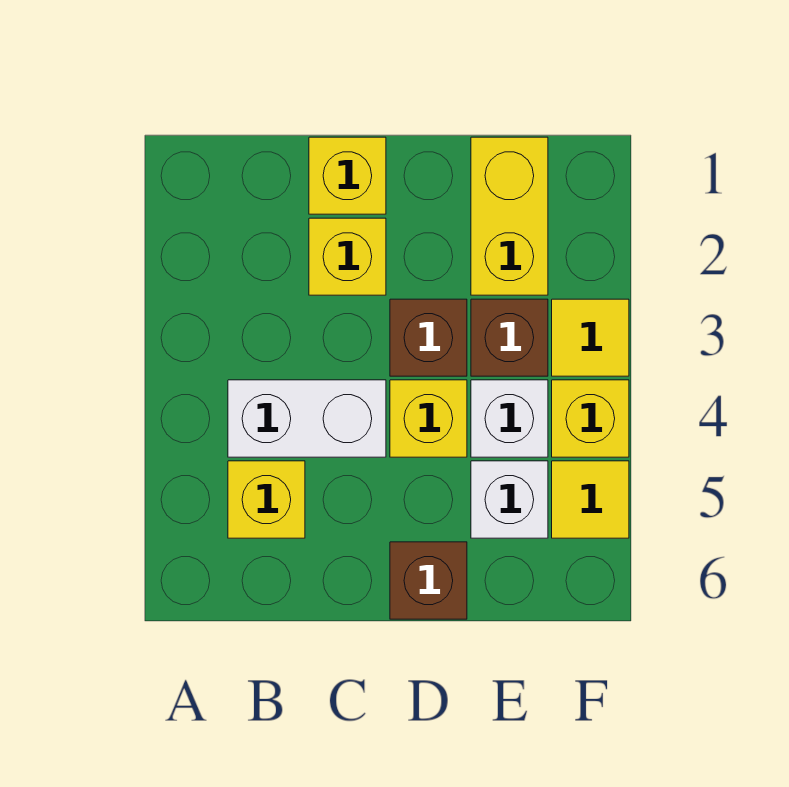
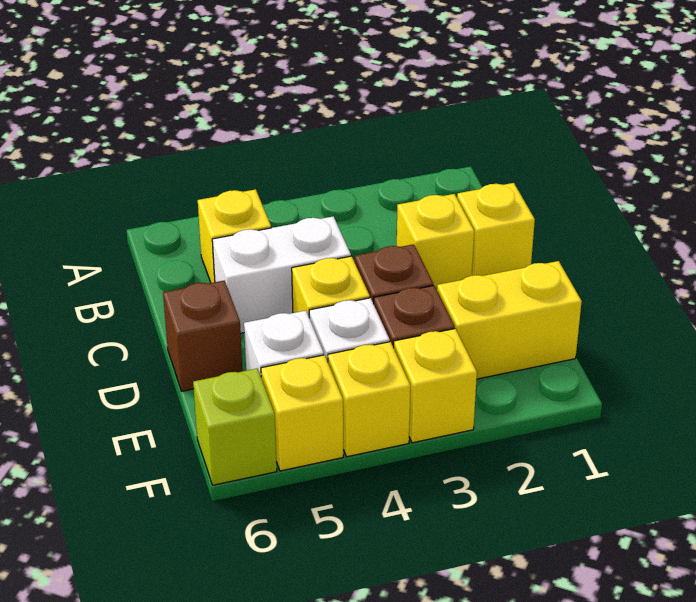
white 1x2 brick [228,380,386,457] -> white 1x2 brick turned to [212,216,351,333]
yellow 1x1 tile [552,299,629,376] -> yellow 1x1 brick [394,329,477,443]
yellow 1x1 tile [552,461,629,538] -> yellow 1x1 brick [261,355,343,471]
none -> lime 1x1 brick [193,368,277,485]

